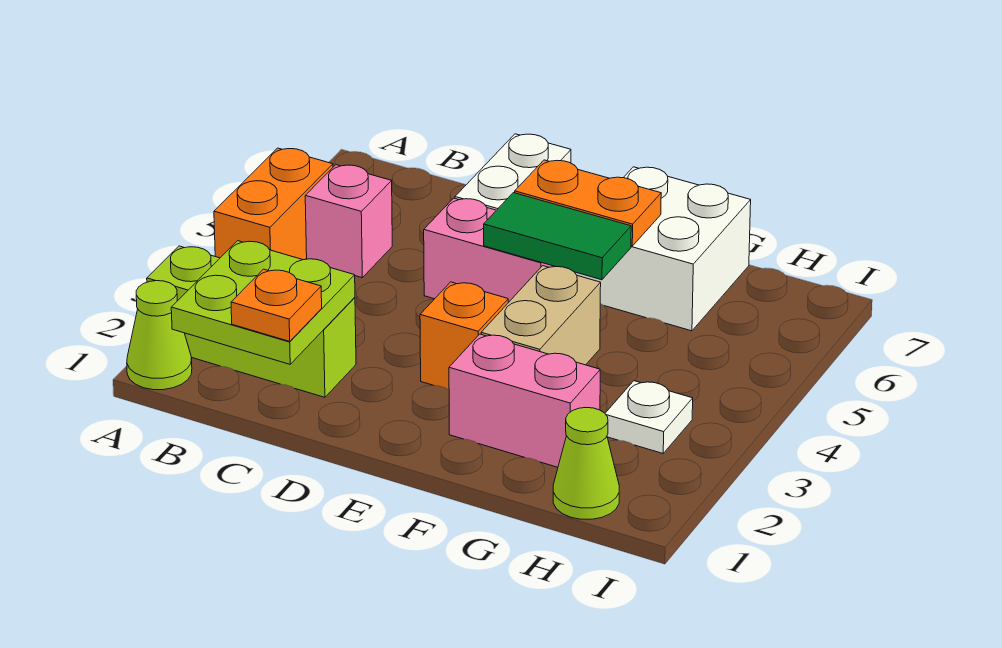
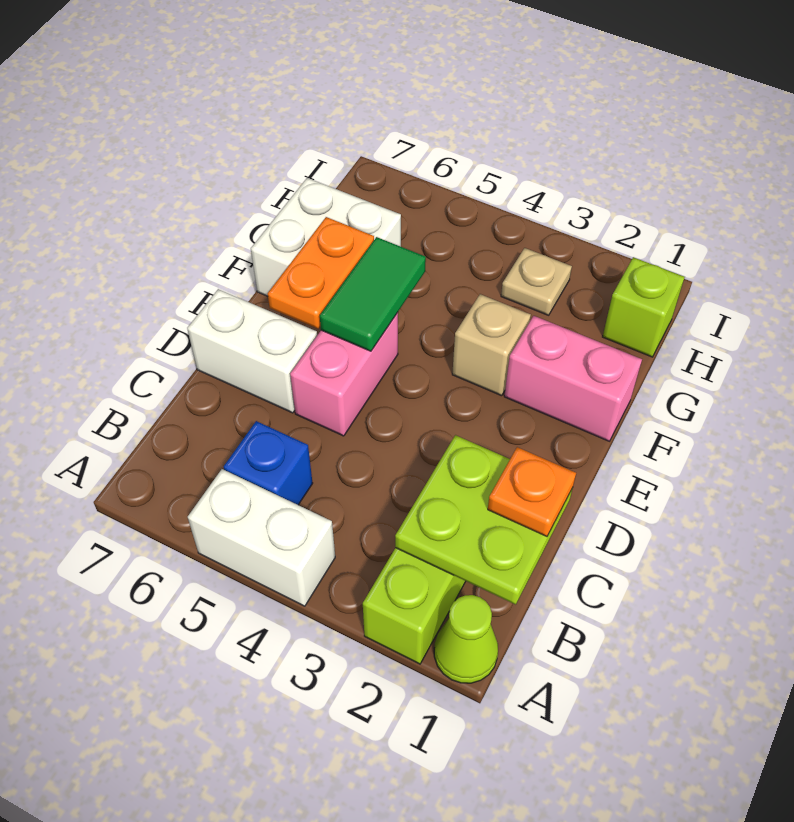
orange 1x2 brick [214,148,333,260] -> white 1x2 brick [188,469,335,606]
pink 1x1 brick [305,165,392,278] -> blue 1x1 brick [224,421,313,505]
orange 1x1 brick [420,282,508,390] -> none
pink 1x2 brick [449,334,600,467] -> pink 1x2 brick turned to [504,316,642,441]
tan 1x2 brick [481,266,601,365] -> tan 1x1 brick [452,294,531,396]
lime 1x1 cone [553,408,619,519] -> lime 1x1 brick [603,257,685,357]
white 1x1 plate [605,381,693,453] -> tan 1x1 plate [501,248,572,315]

